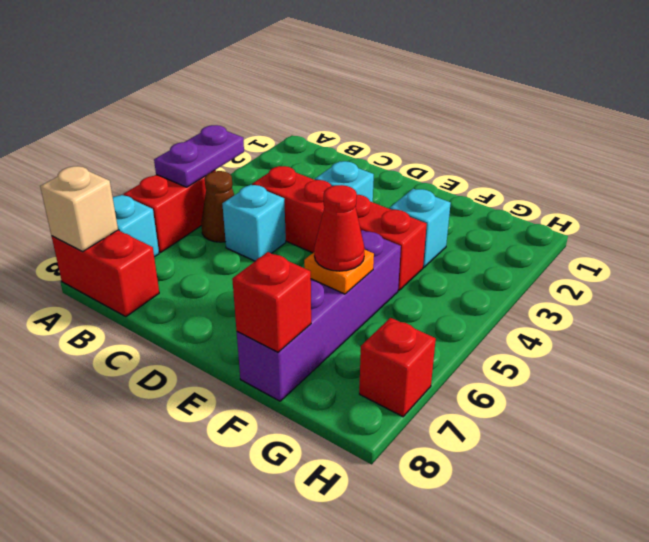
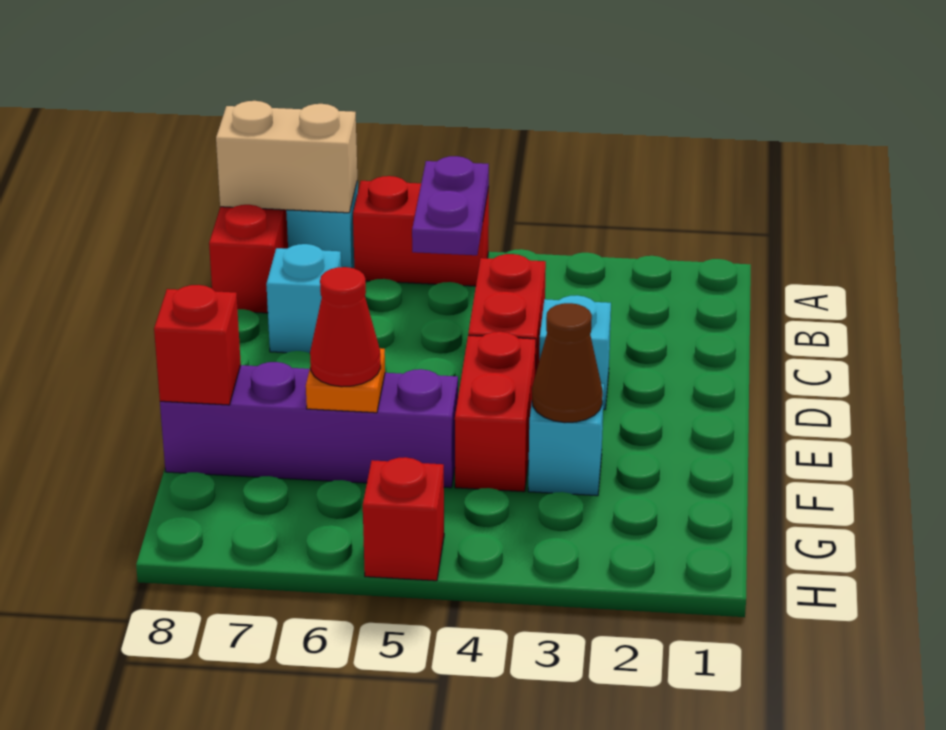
purple 1x2 plate [154,125,244,187] -> purple 1x2 plate turned to [412,156,489,255]
tan 1x1 brick [40,166,118,251] -> tan 1x2 brick [216,101,357,213]
brown 1x1 cone [201,171,234,242] -> brown 1x1 cone moved to [532,303,603,422]
cyan 1x1 brick [222,185,286,261] -> cyan 1x1 brick moved to [266,244,341,353]
red 1x1 brick [359,318,436,417] -> red 1x1 brick moved to [363,457,444,581]

